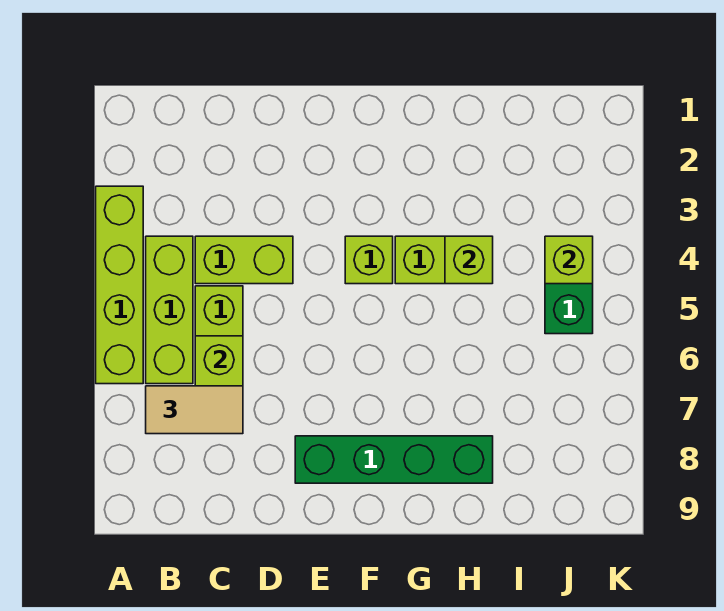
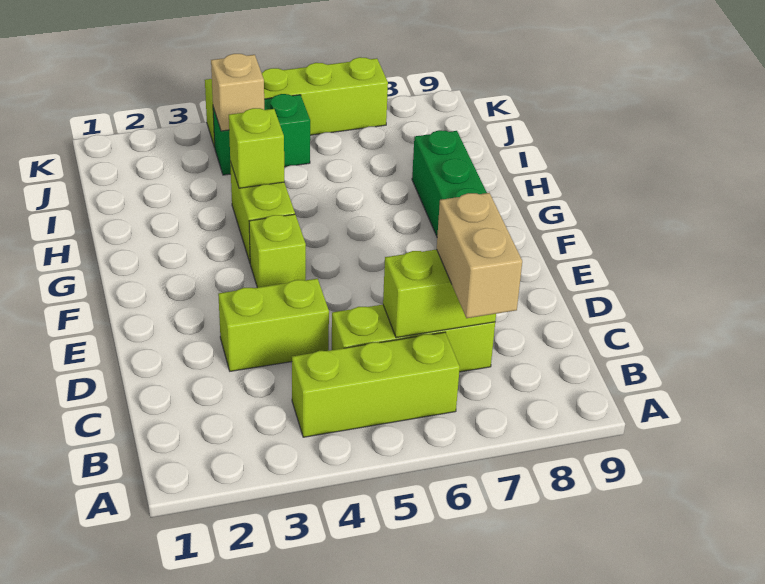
lime 1x4 brick [96,186,143,384] -> lime 1x4 brick moved to [205,57,388,148]
tan 1x2 tile [146,386,243,434] -> tan 1x2 brick [437,193,522,318]
lime 1x2 brick [195,236,293,284] -> lime 1x2 brick turned to [218,279,329,371]
lime 1x1 brick [545,236,593,284] -> tan 1x1 brick [211,54,264,131]

